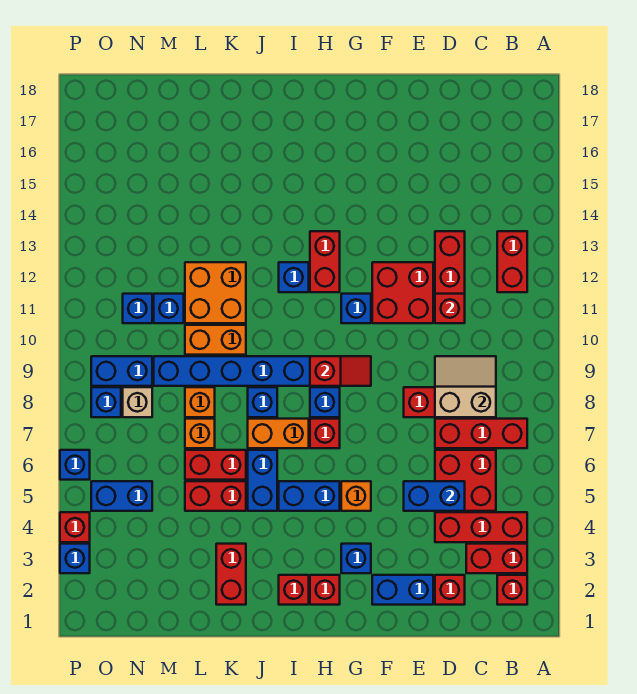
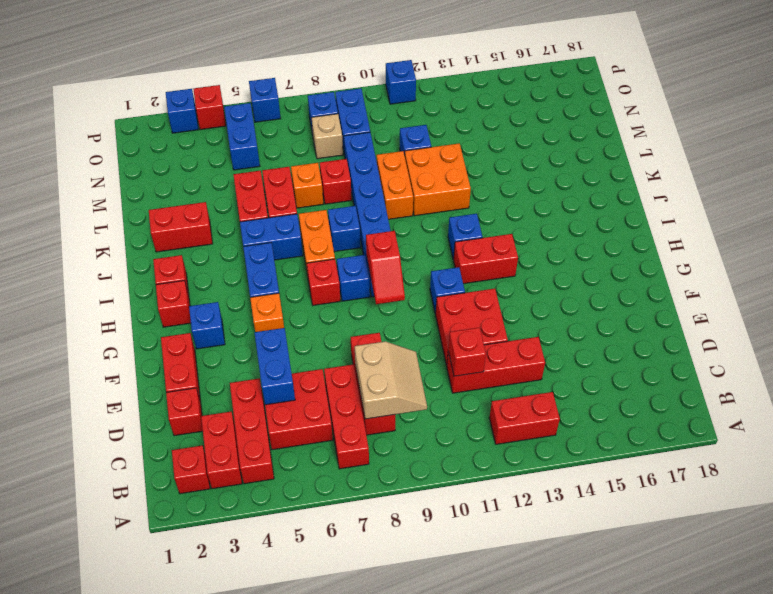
blue 1x2 brick [372,575,433,605] -> red 1x2 brick [161,333,201,402]
orange 1x1 brick [185,387,215,417] -> red 1x1 brick [320,159,352,204]
blue 1x1 brick [123,294,152,323] -> blue 1x1 brick moved to [386,60,416,104]

